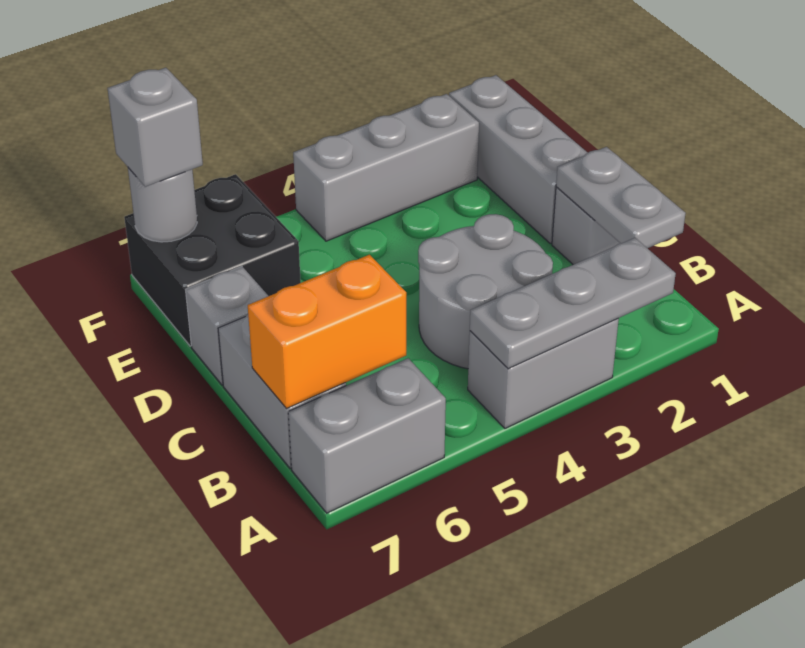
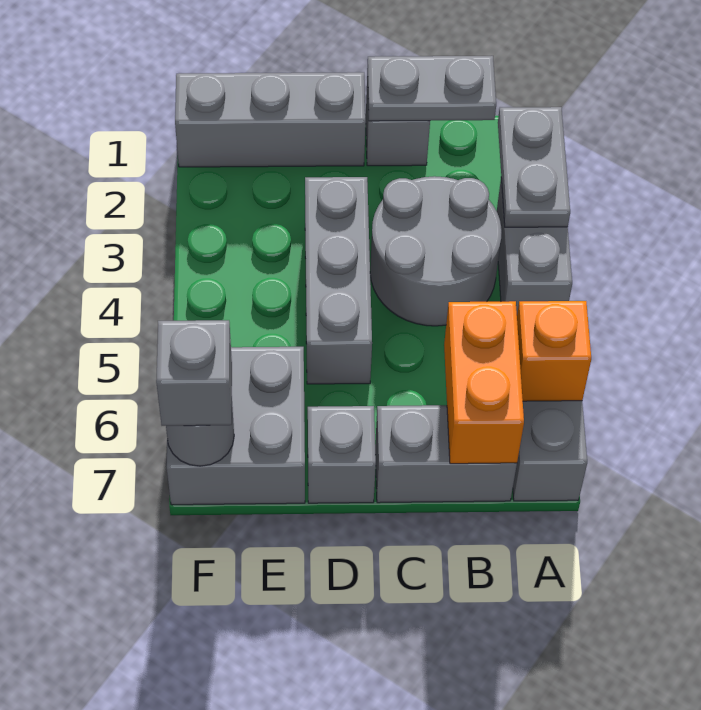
grey 1x3 plate [470,238,676,369] -> grey 1x2 plate [498,107,570,227]
none -> orange 1x1 brick [517,301,591,401]
black 2x2 brick [124,174,301,346] -> grey 2x2 brick [167,347,305,505]
grey 1x3 brick [293,94,479,241] -> grey 1x3 brick moved to [305,177,372,384]

